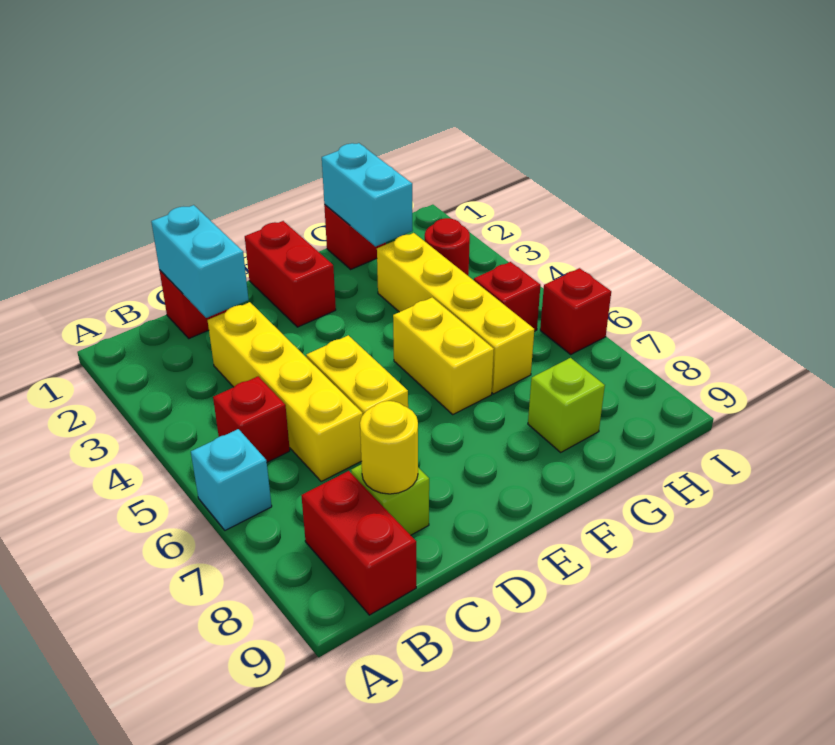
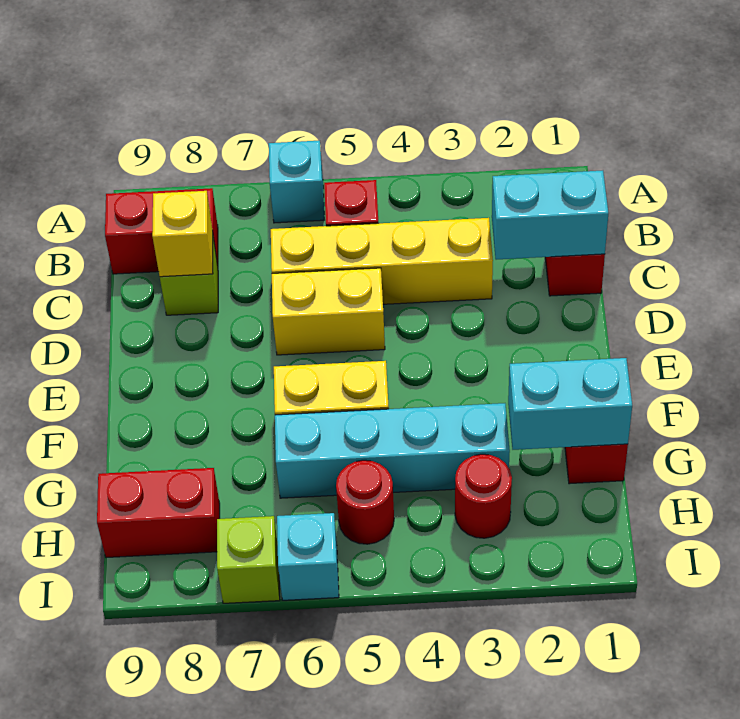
yellow 1x1 round brick [360,401,418,494] -> yellow 1x1 brick [152,191,213,277]
red 1x2 brick [245,221,336,327] -> red 1x2 brick moved to [97,468,220,558]
yellow 1x4 brick [377,233,534,394] -> cyan 1x4 brick [275,403,510,498]
lime 1x1 brick [528,358,605,452] -> lime 1x1 brick moved to [217,516,280,603]
red 1x1 brick [474,262,541,331] -> red 1x1 round brick [336,460,394,544]
red 1x1 brick [540,268,611,354] -> cyan 1x1 brick [277,513,339,600]

